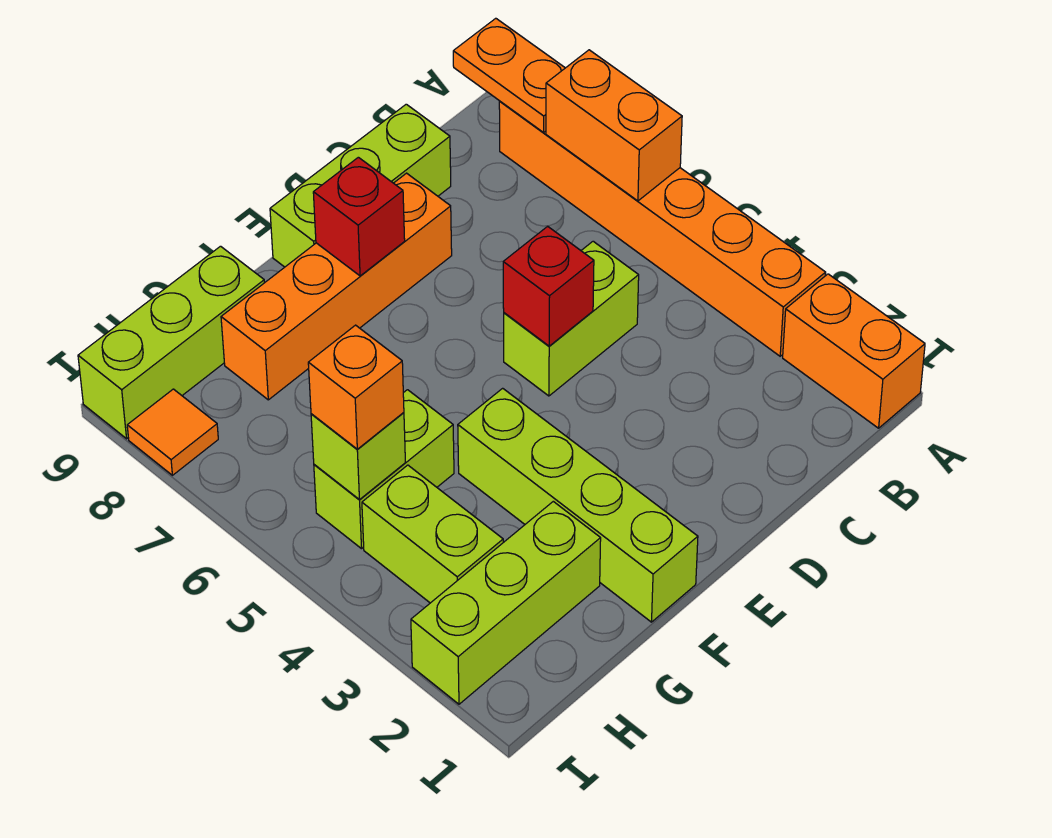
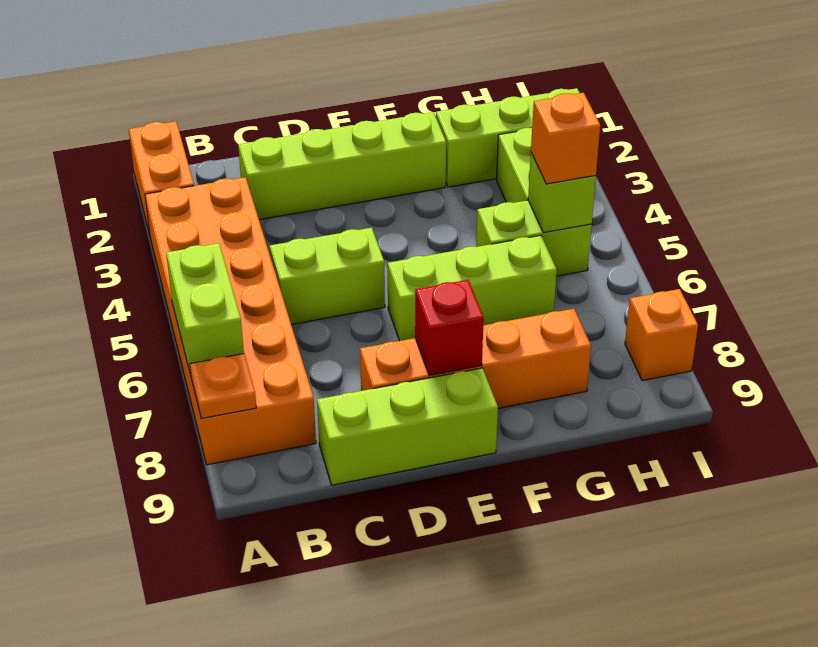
orange 1x6 brick [499,102,826,356] -> orange 2x6 brick [145,177,316,465]
orange 1x2 brick [546,50,682,201] -> lime 1x2 brick [166,243,244,375]
orange 1x2 plate [453,18,565,132] -> orange 1x1 plate [190,354,256,419]
red 1x1 brick [503,226,594,346] -> none
lime 1x4 brick [458,388,698,622] -> lime 1x4 brick turned to [238,112,446,220]
lime 1x3 brick [78,246,264,439] -> lime 1x3 brick moved to [388,235,557,341]
orange 1x1 tile [127,389,218,475] -> orange 1x1 brick [625,289,698,381]

